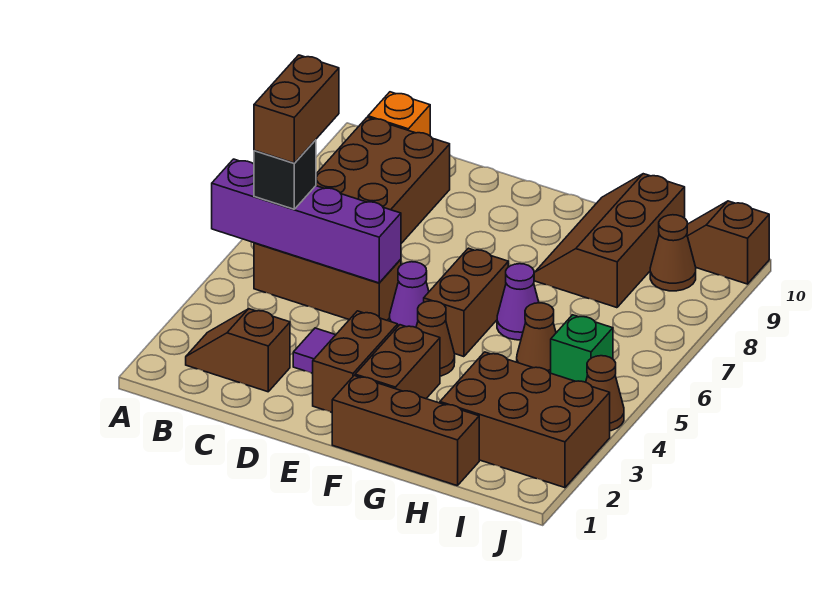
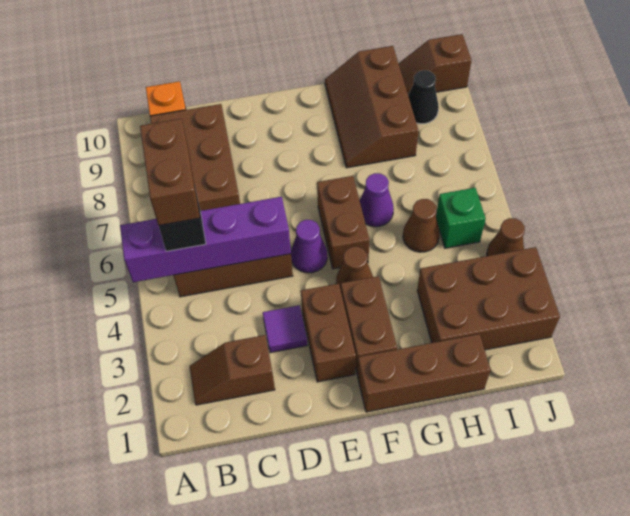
brown 1x1 cone [650,215,696,291] -> black 1x1 cone [408,70,439,124]

